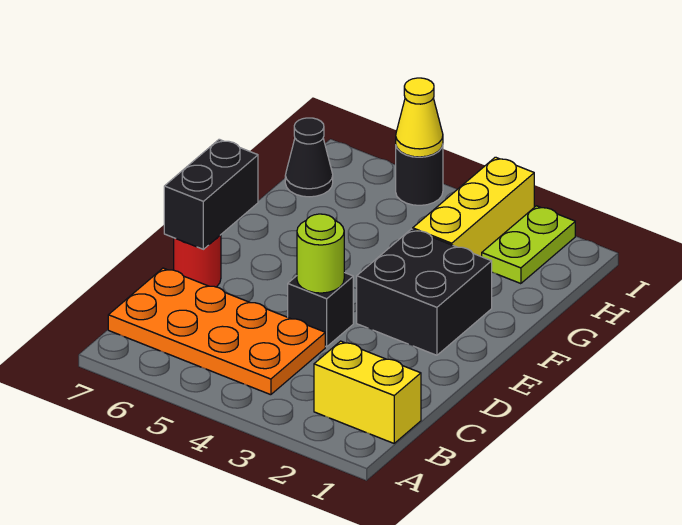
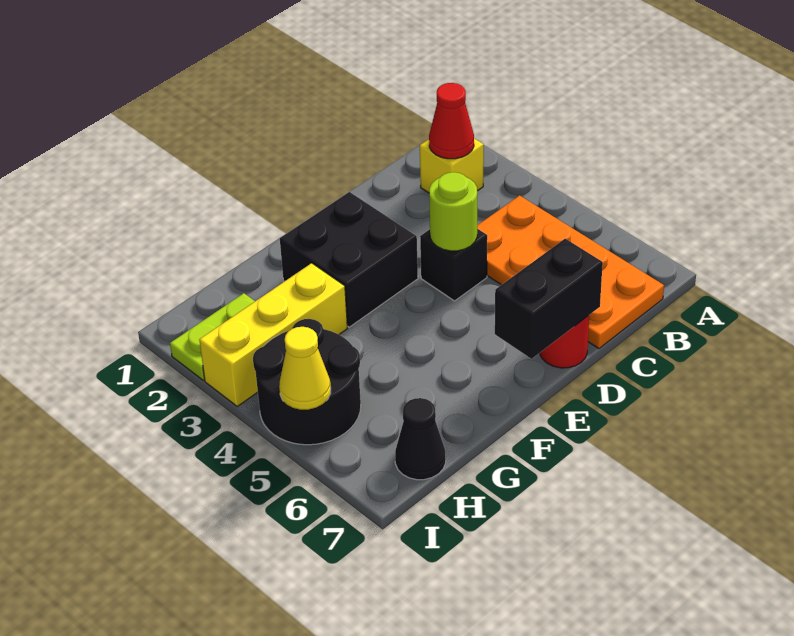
yellow 1x2 brick [314,341,421,443] -> yellow 1x1 brick [420,139,484,193]
none -> red 1x1 cone [429,83,474,159]
black 1x1 round brick [396,145,443,205] -> black 2x2 round brick [253,319,361,445]

